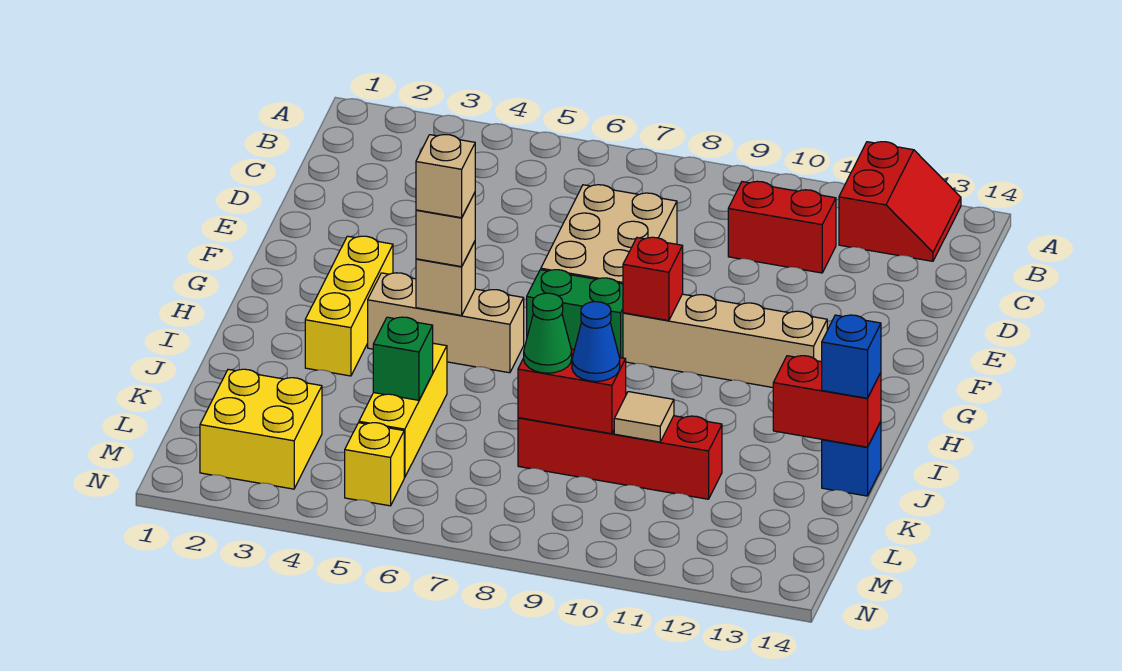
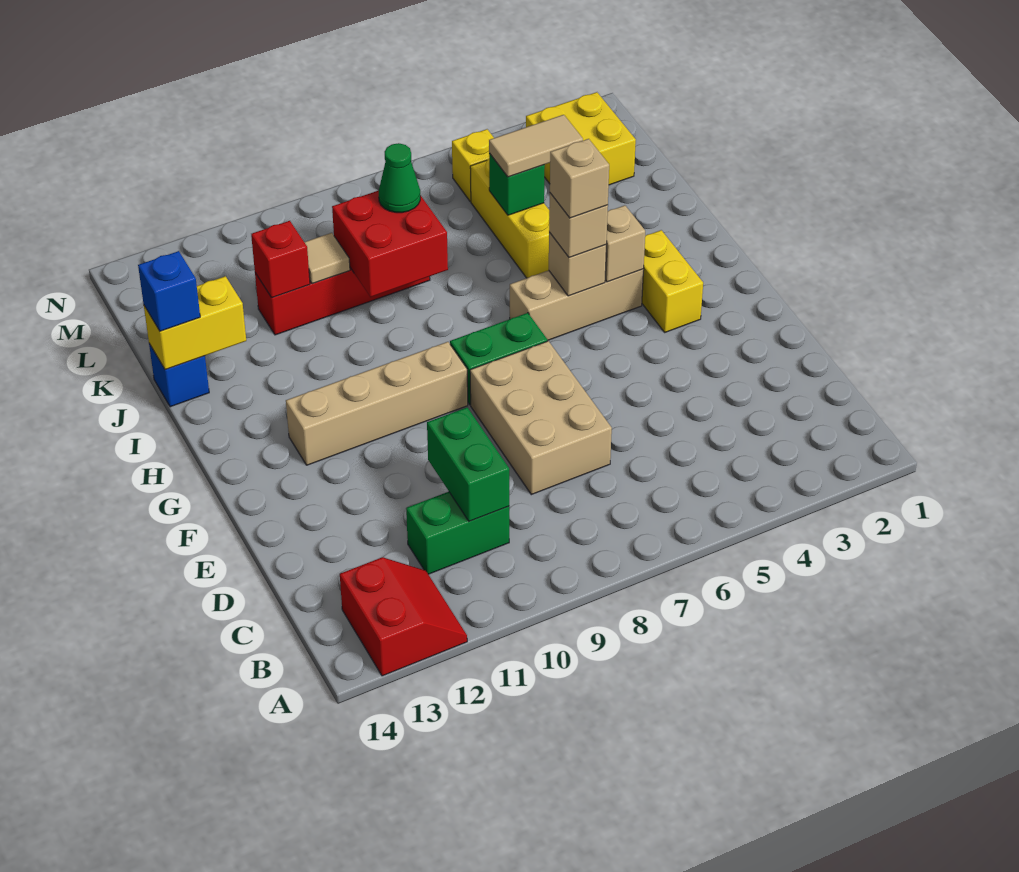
red 2x2 slope [839,142,961,261] -> red 2x2 slope turned to [340,557,467,676]
red 1x2 brick [728,181,836,273] -> green 1x2 brick [406,491,509,574]
none -> green 1x2 brick [427,408,509,521]
yellow 1x3 brick [305,236,393,376] -> yellow 1x2 brick [642,230,703,332]
red 1x1 brick [623,237,683,321] -> red 1x1 brick moved to [251,221,310,298]
none -> tan 1x1 brick [605,205,645,282]
red 1x2 brick [773,356,881,447] -> yellow 1x2 brick [144,276,246,370]
none -> tan 1x2 tile [489,115,583,177]
red 1x2 brick [518,349,626,434] -> red 2x2 brick [332,190,448,297]
blue 1x1 cone [572,302,620,381] -> none

